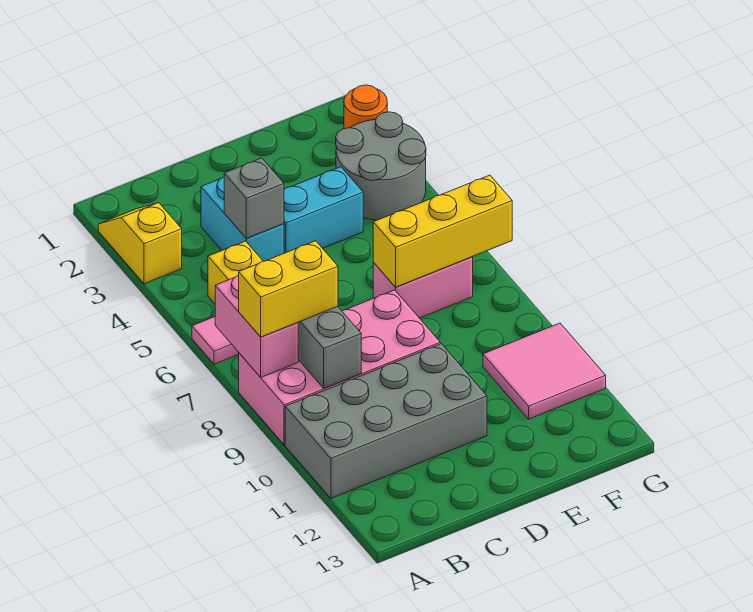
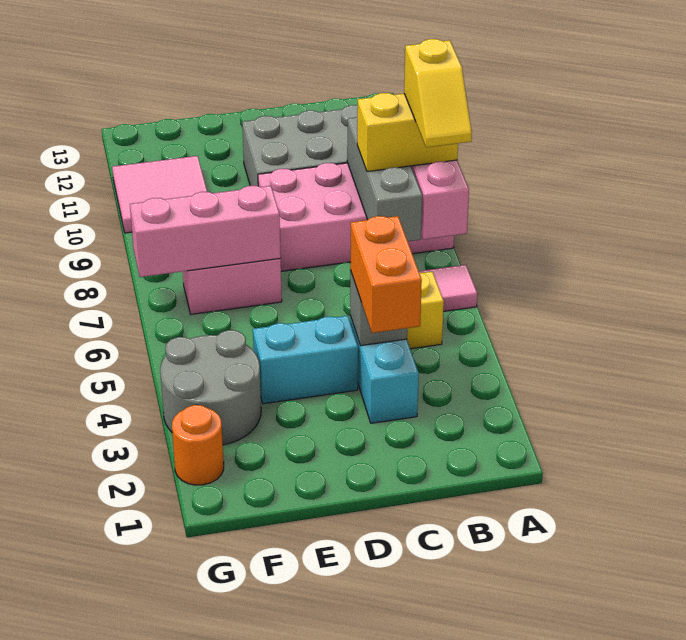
yellow 1x2 slope [98,203,182,284] -> yellow 1x2 slope moved to [404,39,472,147]
none -> orange 1x2 brick [350,216,422,333]
yellow 1x3 brick [373,175,512,287] -> pink 1x3 brick [130,186,281,277]

